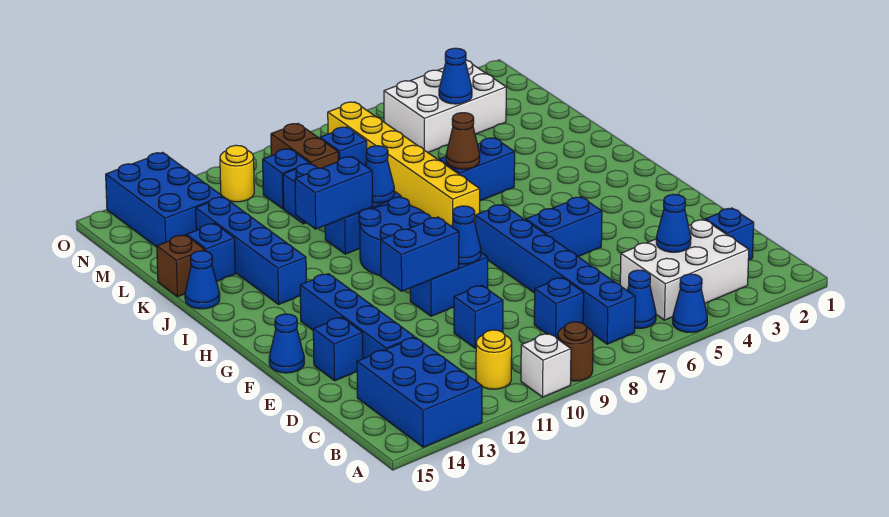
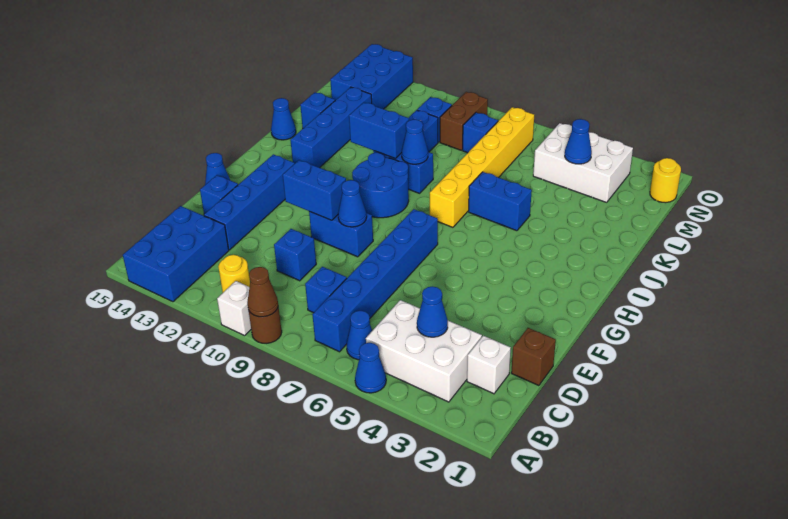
blue 1x1 brick [705,208,754,260] -> white 1x1 brick [467,336,511,394]
blue 1x2 brick [526,197,602,256] -> none
brown 1x1 cone [446,113,480,169] -> brown 1x1 cone moved to [247,267,278,317]
brown 1x1 brick [157,235,205,297] -> brown 1x1 brick moved to [511,328,556,386]
yellow 1x1 round brick [220,145,254,202] -> yellow 1x1 round brick moved to [650,158,681,203]

